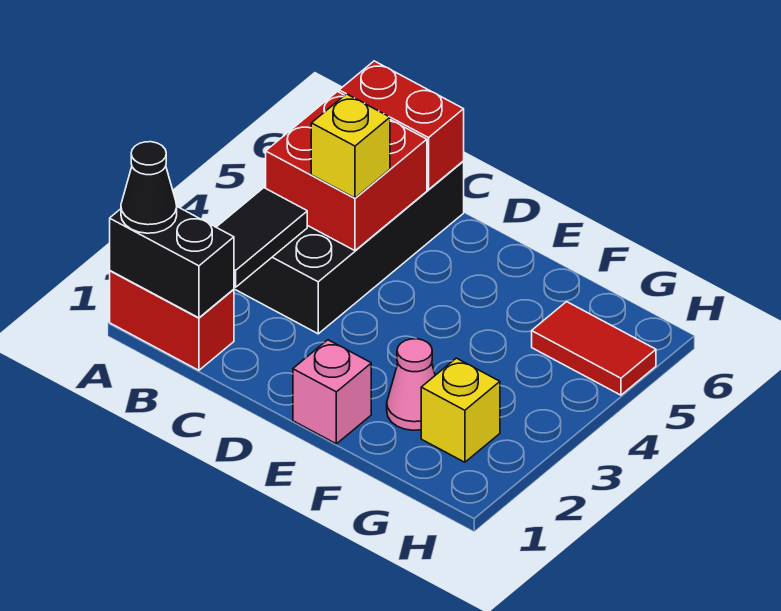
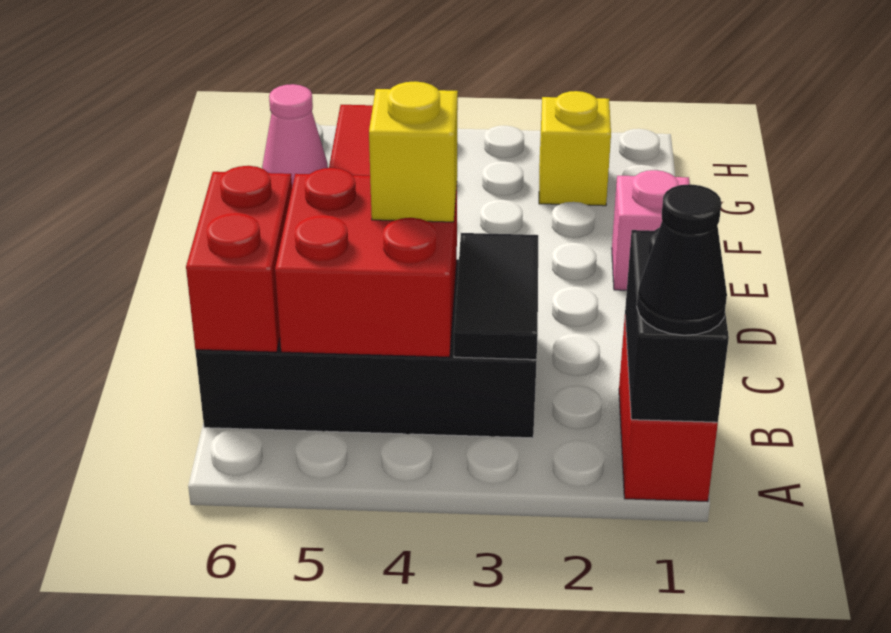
black 1x2 tile [216,188,307,287] -> black 1x2 tile turned to [454,233,538,360]
pink 1x1 cone [387,339,435,430] -> pink 1x1 cone moved to [262,84,328,186]

